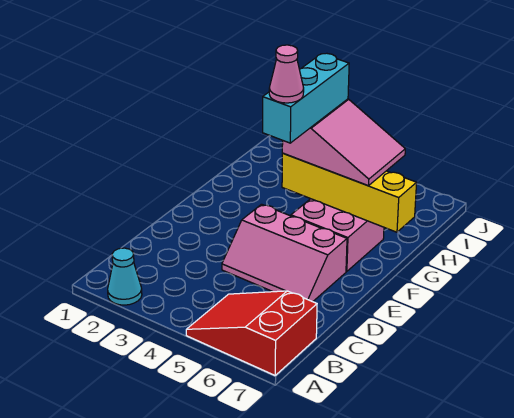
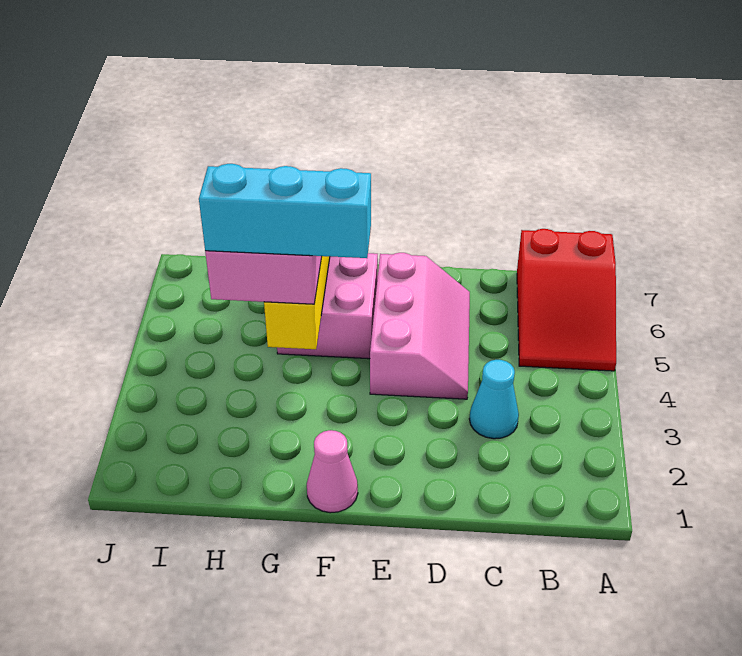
cyan 1x1 cone [108,248,142,305] -> cyan 1x1 cone moved to [469,360,519,439]
pink 1x1 cone [269,45,304,103] -> pink 1x1 cone moved to [307,430,358,513]

